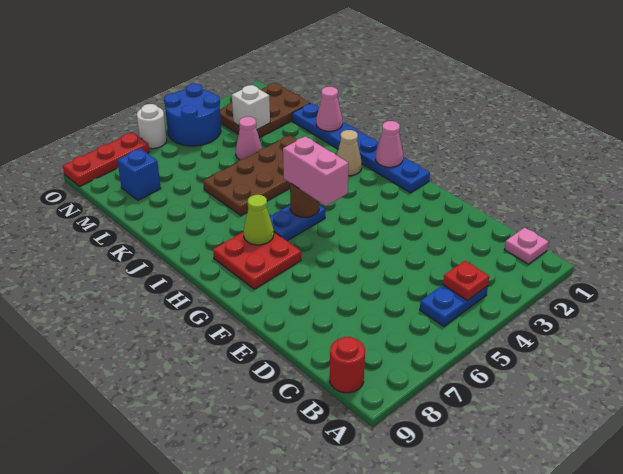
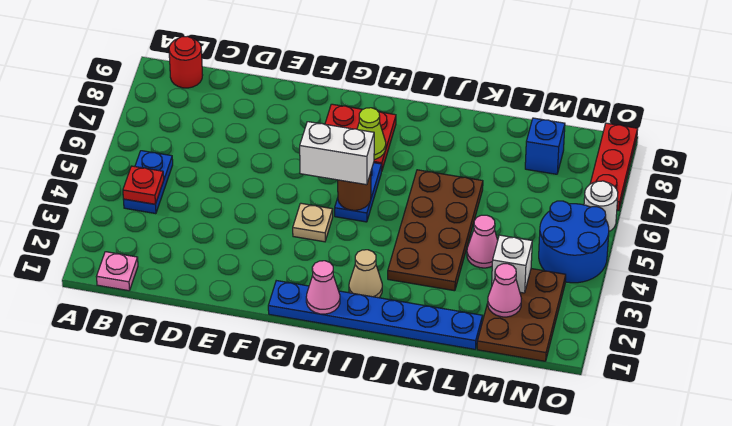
none -> tan 1x1 plate [293,203,333,242]
pink 1x2 brick [283,136,349,206] -> white 1x2 brick [300,122,374,185]
pink 1x1 cone [316,87,342,131] -> pink 1x1 cone moved to [488,264,521,317]

